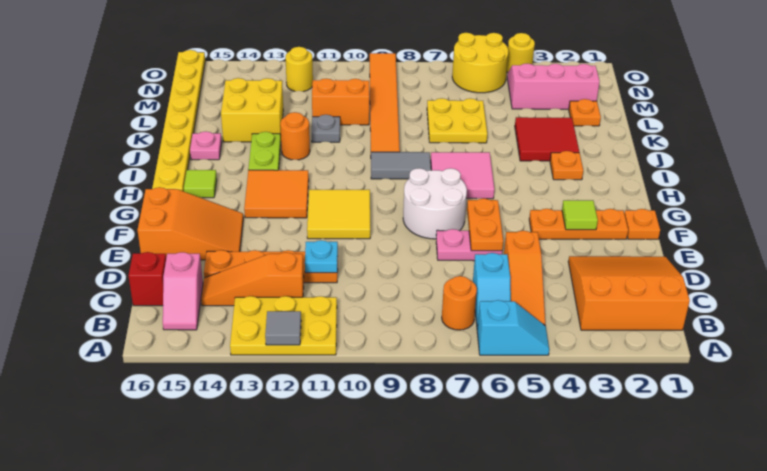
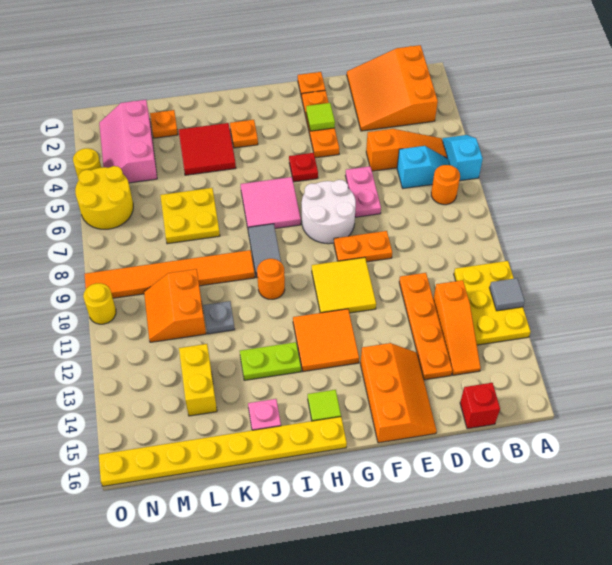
pink 1x2 slope [163,252,203,330] -> none
cyan 1x1 plate [305,240,338,273] -> none
orange 1x2 plate [467,198,503,251] -> orange 1x2 plate moved to [334,231,392,262]
orange 2x3 slope [137,187,243,260] -> orange 2x3 slope turned to [360,343,436,443]
none -> red 1x1 plate [289,153,318,182]
orange 1x1 round brick [280,112,310,160] -> orange 1x1 round brick moved to [257,259,285,299]
yellow 2x2 brick [221,78,283,142] -> yellow 1x2 brick [179,344,217,416]
yellow 1x1 round brick [286,47,313,92] -> yellow 1x1 round brick moved to [83,283,116,324]

